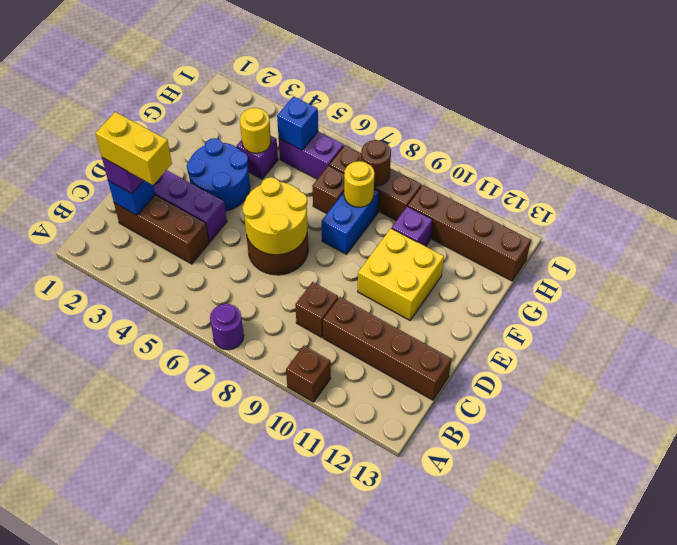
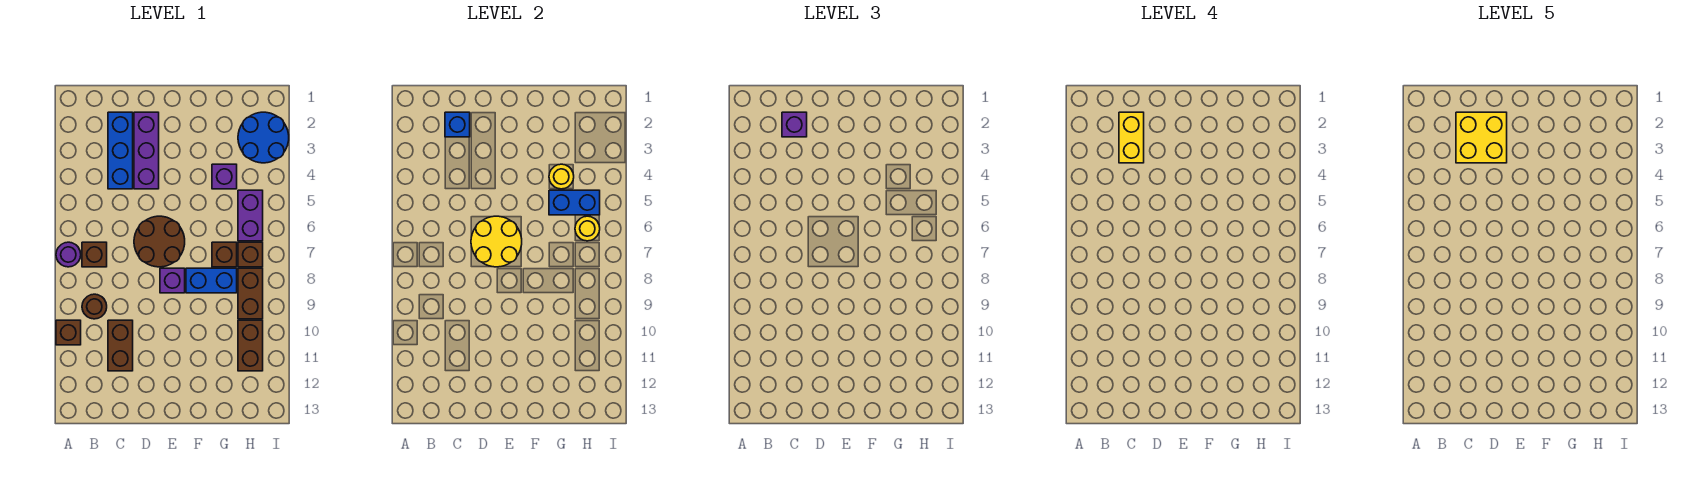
brown 1x3 brick [114,195,209,264] -> blue 1x3 brick [108,112,133,189]
brown 1x1 brick [295,282,338,337] -> brown 1x1 brick moved to [82,242,107,267]
brown 1x4 brick [323,297,452,400] -> brown 1x2 brick [108,320,133,371]
blue 2x2 round brick [187,138,250,211] -> blue 2x2 round brick moved to [238,112,289,163]
yellow 2x2 brick [358,228,444,320] -> yellow 2x2 brick moved to [1456,112,1507,163]
yellow 1x1 round brick [344,161,375,207] -> yellow 1x1 round brick moved to [575,216,600,241]
purple 1x1 brick [392,206,433,246] -> purple 1x1 brick moved to [160,268,185,293]
blue 1x1 brick [277,96,318,150] -> blue 1x2 brick [549,190,600,215]
brown 1x1 round brick [361,140,391,186] -> brown 1x1 round brick moved to [82,294,107,319]
brown 1x4 brick [408,185,531,281] -> brown 1x2 brick [238,320,263,371]

